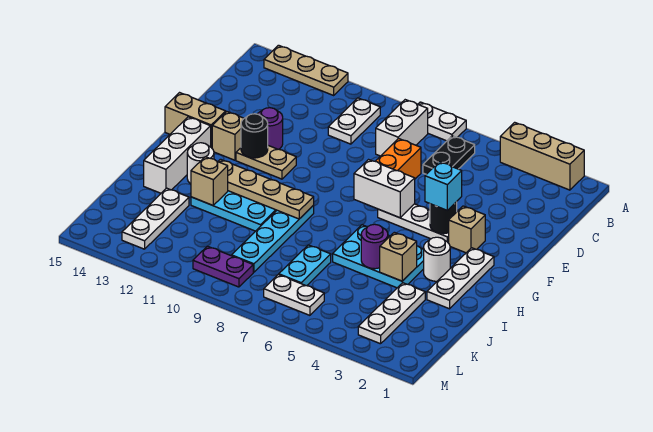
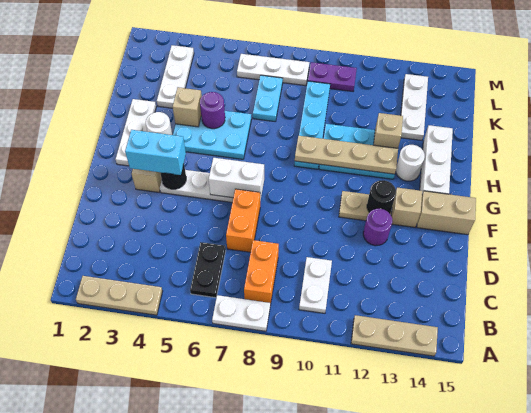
tan 1x3 brick [500,122,584,190] -> tan 1x3 plate [76,276,163,315]
white 1x2 brick [376,100,428,156] -> orange 1x2 brick [244,240,279,305]
cyan 1x1 brick [425,162,462,210] -> cyan 1x2 brick [125,130,186,175]
white 1x2 plate [264,274,324,315] -> white 1x3 plate [237,54,309,86]

